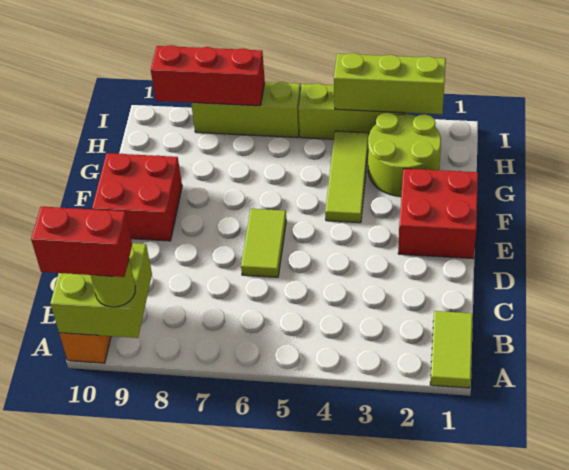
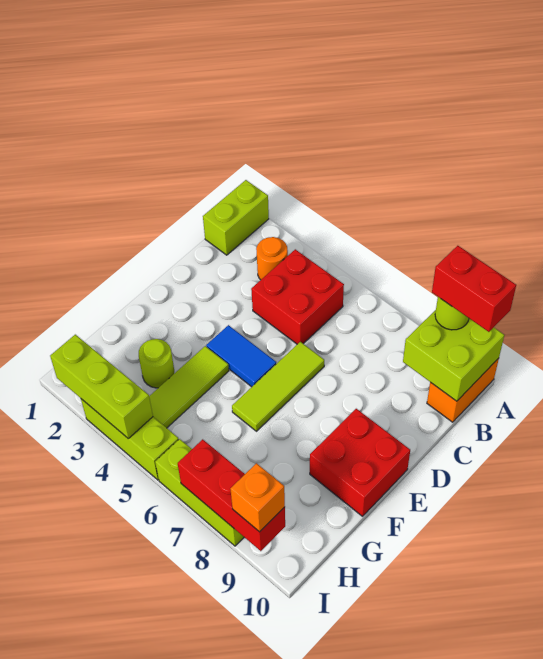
lime 1x2 tile [430,311,473,388] -> lime 1x2 brick [203,180,269,255]
none -> orange 1x1 round brick [256,237,288,280]
lime 1x2 tile [241,209,286,277] -> lime 1x3 tile [232,342,324,431]
red 2x2 brick [398,169,478,259] -> red 2x2 brick moved to [251,249,344,344]
none -> blue 1x2 tile [206,325,276,387]
lime 2x2 round brick [368,113,441,196] -> lime 1x1 round brick [139,339,174,388]
none -> orange 1x1 brick [231,463,285,532]

